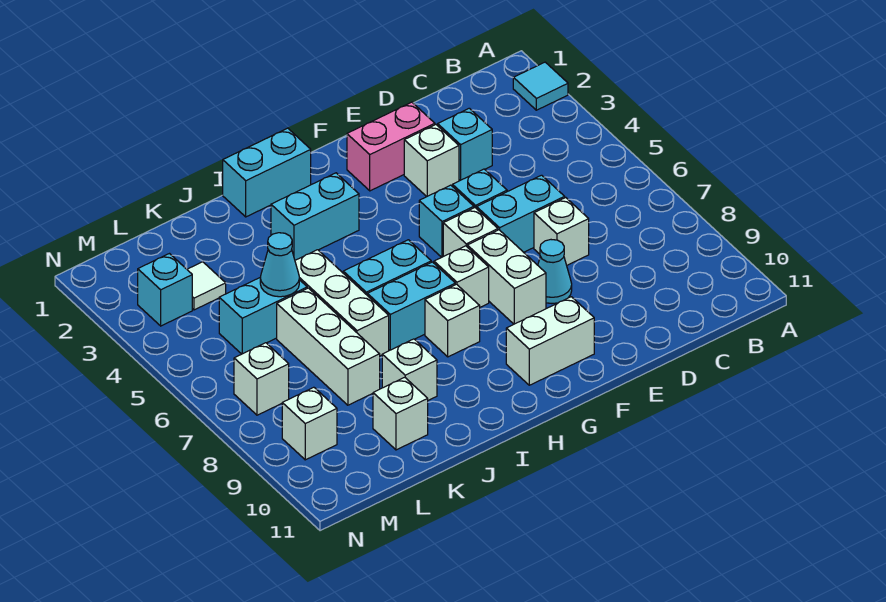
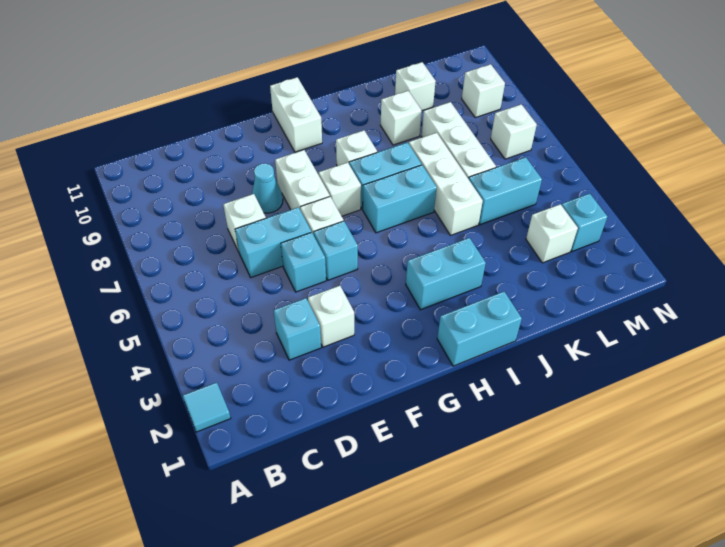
pink 1x2 brick [347,102,435,191] -> none
white 1x2 brick [506,297,594,385] -> white 1x2 brick turned to [270,77,322,152]
cyan 1x1 cone [260,233,299,297] -> none
white 1x1 tile [187,262,226,310] -> white 1x1 brick [526,204,578,263]

